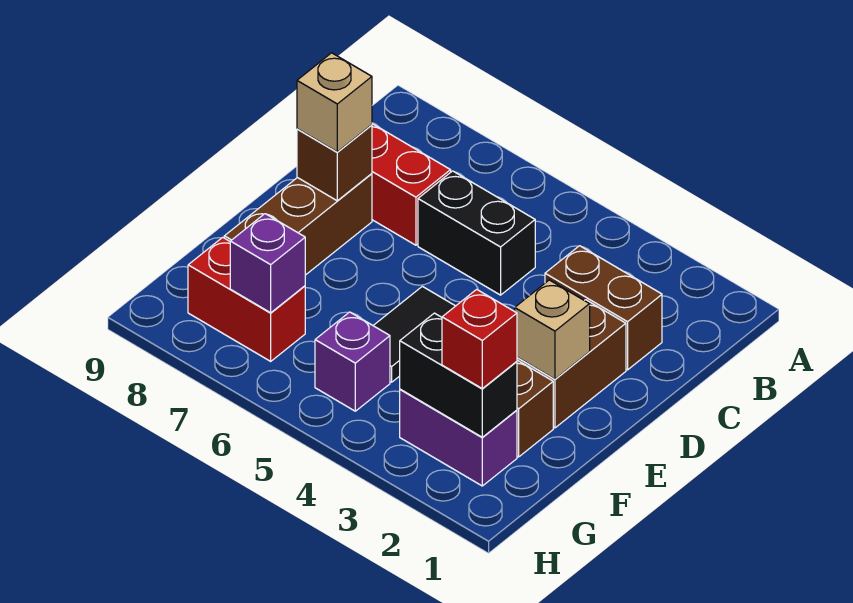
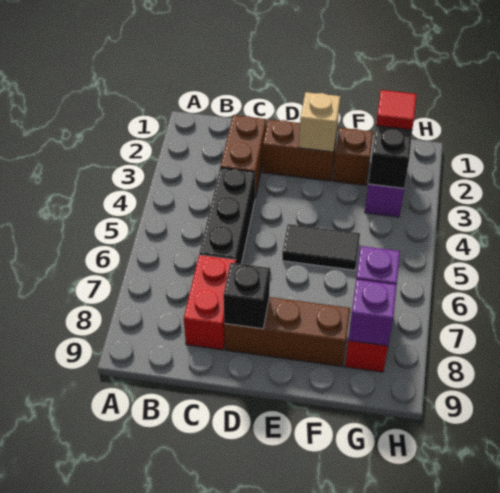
black 1x2 brick [418,171,535,295] -> black 1x3 brick [199,168,255,264]
brown 1x1 brick [297,125,372,201] -> black 1x1 brick [223,263,270,329]
tan 1x1 brick [297,53,372,152] -> none
red 1x1 brick [442,289,517,388] -> red 1x1 tile [376,90,417,130]
purple 1x1 brick [315,312,390,411] -> purple 1x1 brick moved to [348,279,397,346]

